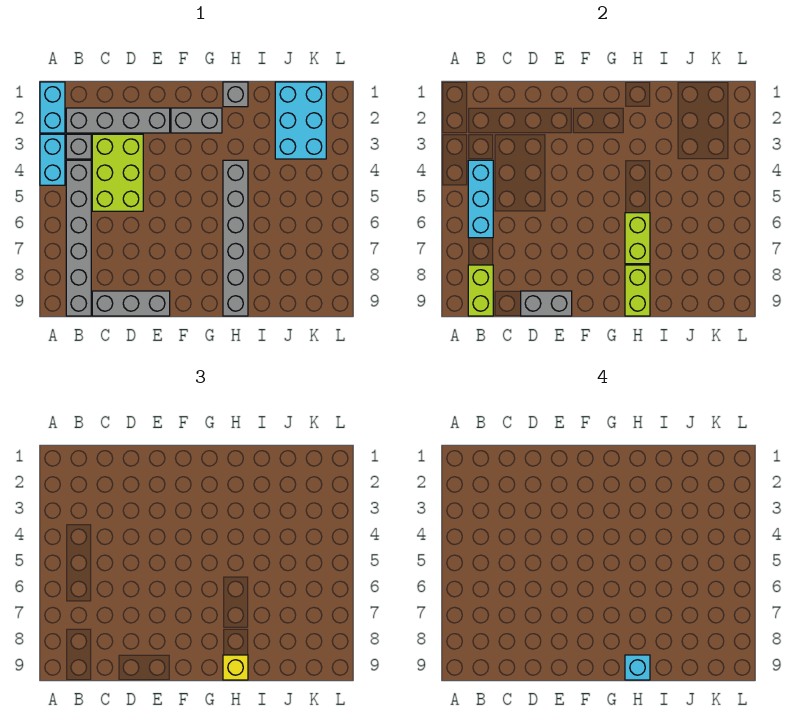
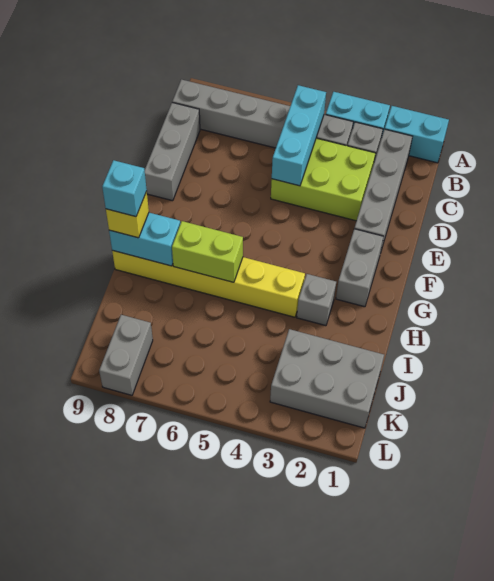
cyan 1x3 brick [468,160,493,238] -> cyan 1x3 brick turned to [272,85,326,186]
lime 1x2 brick [468,265,493,316] -> none
grey 1x2 brick [521,291,572,316] -> grey 1x2 brick moved to [99,315,153,395]
grey 1x1 brick [223,82,248,107] -> grey 1x1 brick moved to [297,274,336,326]
grey 1x6 brick [223,160,248,316] -> yellow 1x6 brick [112,250,305,317]
lime 1x2 brick [625,265,650,316] -> cyan 1x2 brick [109,213,180,266]
cyan 2x3 brick [275,82,326,159] -> grey 2x3 brick [270,329,384,428]

